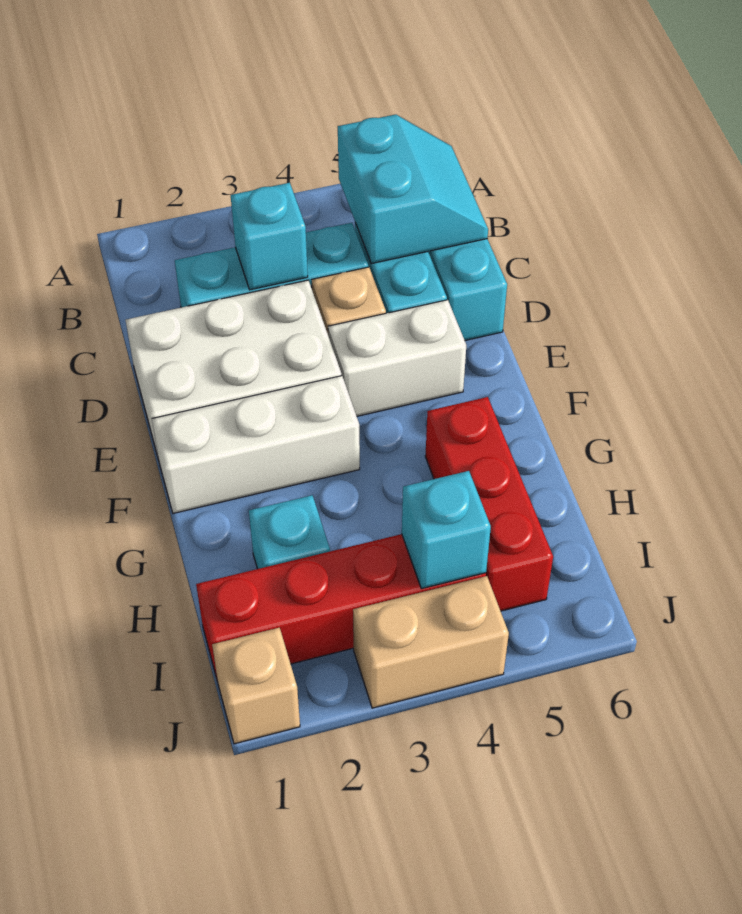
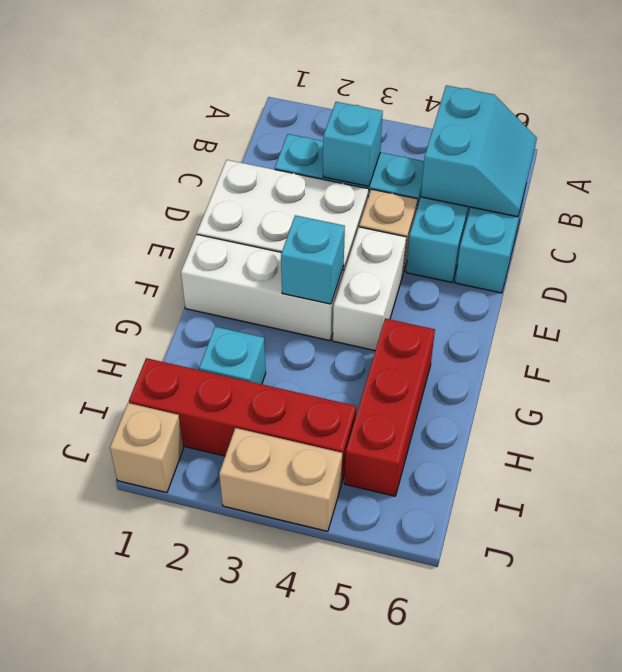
white 1x2 brick [328,300,466,416] -> white 1x2 brick turned to [333,227,406,350]
cyan 1x1 brick [402,471,491,589] -> cyan 1x1 brick moved to [281,215,345,304]

